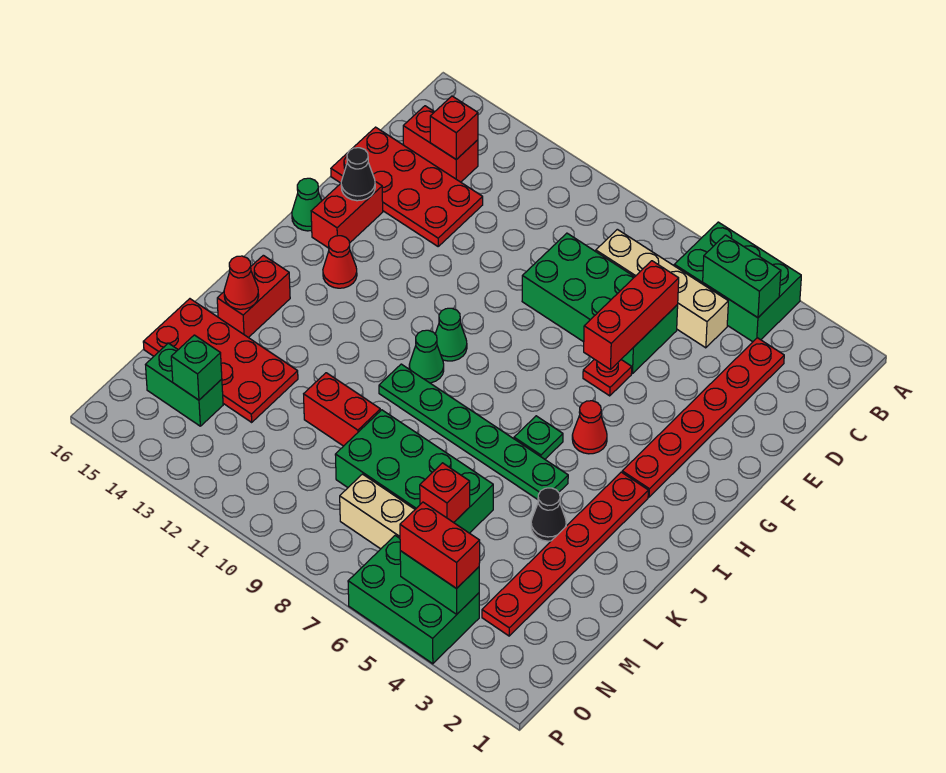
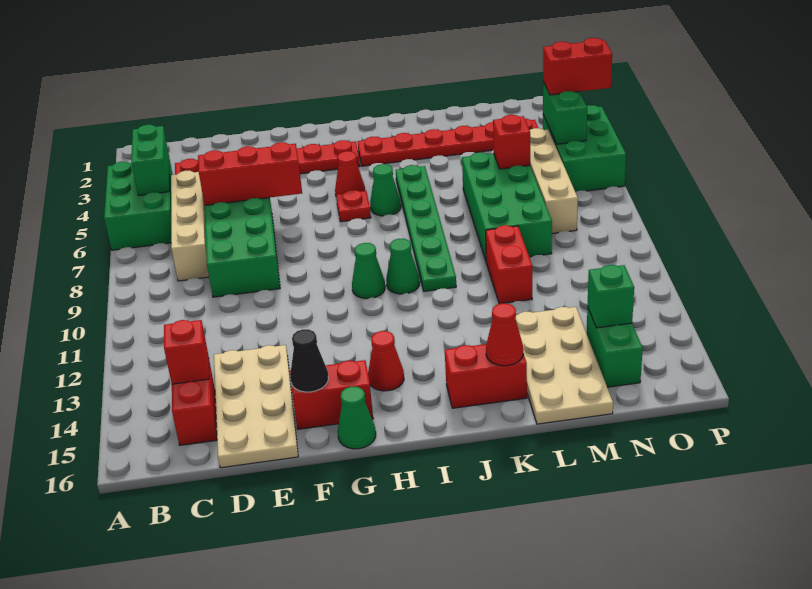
red 2x4 plate [331,127,483,246] -> tan 2x4 plate [214,345,298,468]
red 1x1 plate [583,359,632,396] -> red 1x1 plate moved to [336,190,371,222]
green 1x1 plate [514,416,563,459] -> green 1x1 cone [370,164,401,216]
black 1x1 cone [531,488,566,541] -> none
red 2x4 plate [143,299,298,422] -> tan 2x4 plate [516,307,613,424]
red 1x2 brick [400,502,480,589] -> red 1x2 brick turned to [543,38,612,95]

